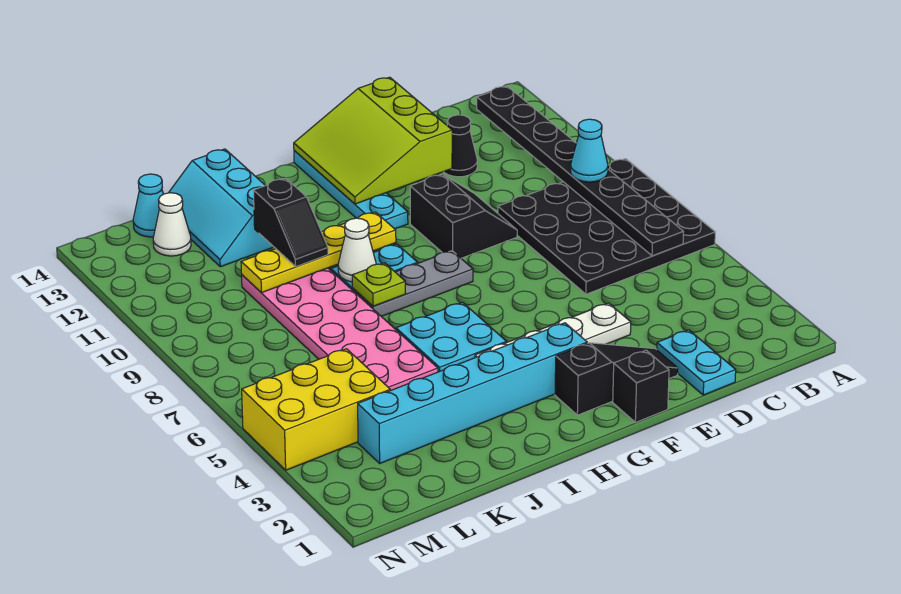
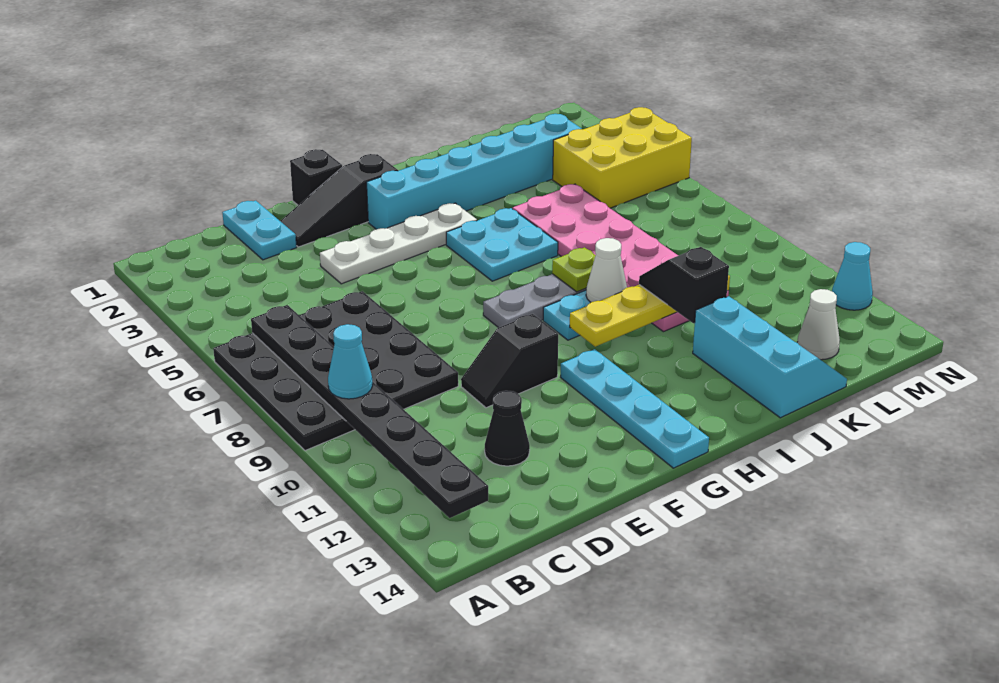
black 2x2 slope [410,174,517,258] -> black 1x2 slope [461,314,558,408]
lime 3x3 slope [294,77,452,204] -> none
cyan 1x1 cone [133,174,163,237] -> cyan 1x1 cone moved to [832,242,873,310]

